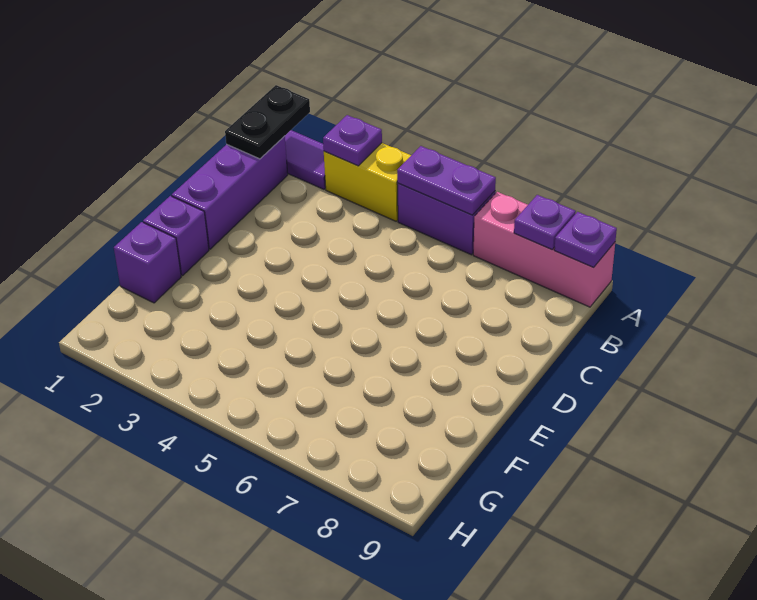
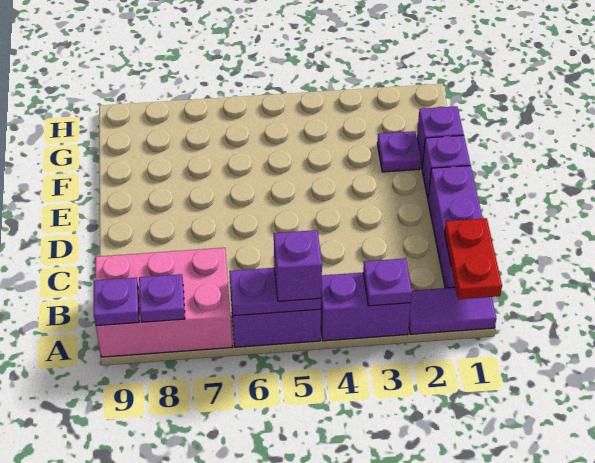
black 1x2 plate [225,85,310,159] -> red 1x2 plate [444,218,502,299]
yellow 1x2 brick [324,143,411,221] -> purple 1x2 brick [321,273,411,341]
none -> purple 1x1 brick [274,230,322,301]
pink 1x3 brick [473,192,615,307] -> pink 2x3 brick [95,248,232,357]
none -> purple 1x1 plate [377,131,421,172]

